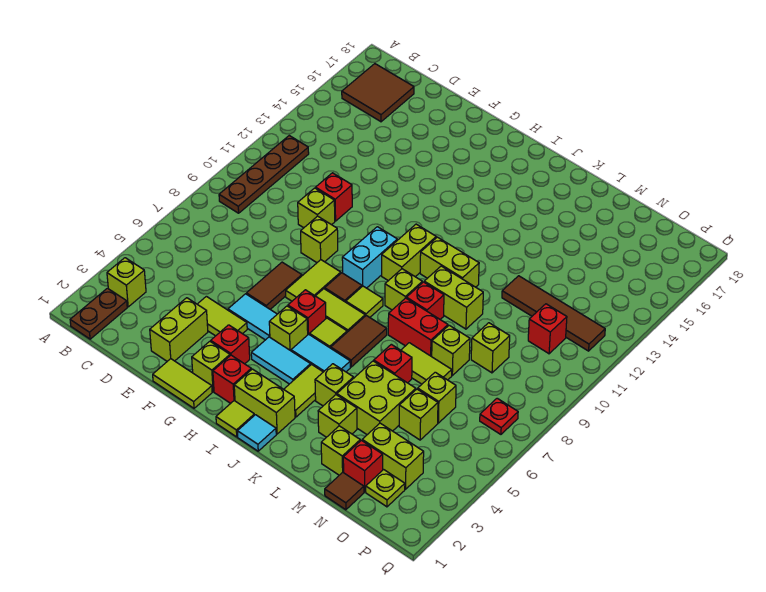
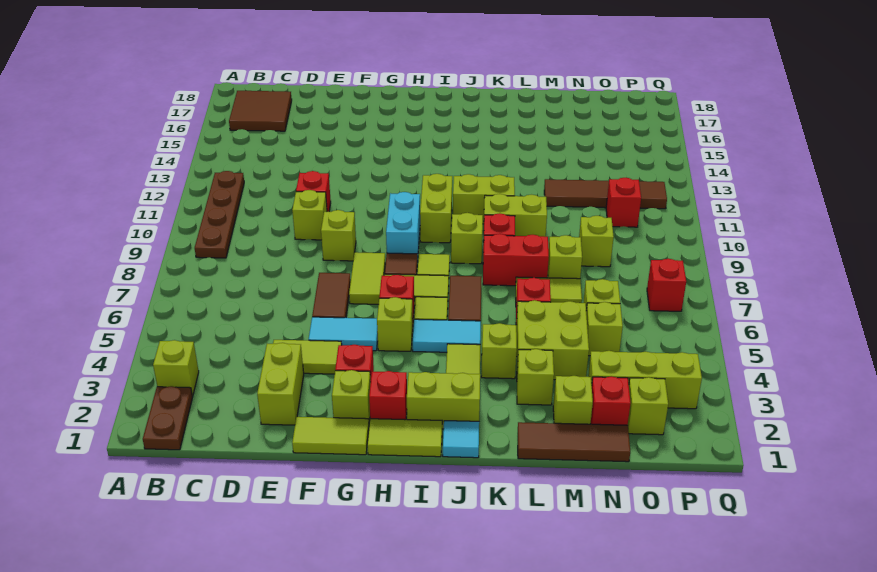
cyan 1x2 tile [251,337,311,384] -> none
lime 1x1 tile [216,401,254,437] -> lime 1x2 tile [367,419,442,457]
brown 1x1 tile [325,472,364,510] -> brown 1x3 tile [518,422,630,462]
lime 1x2 brick [362,423,424,489] -> lime 1x3 brick [588,351,702,409]
lime 1x1 plate [366,470,405,507] -> lime 1x1 brick [628,377,668,435]
red 1x1 plate [480,398,518,434] -> red 1x1 brick [647,259,686,311]

